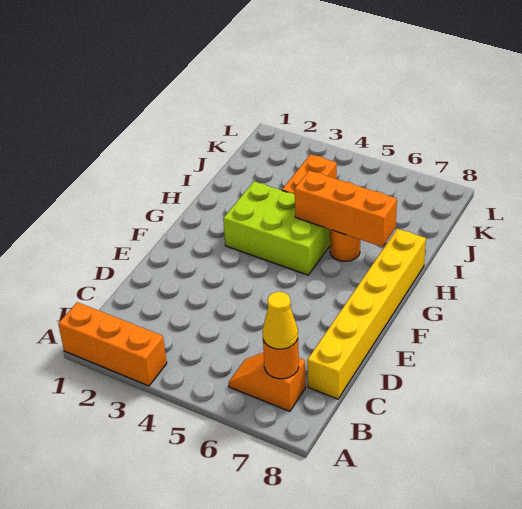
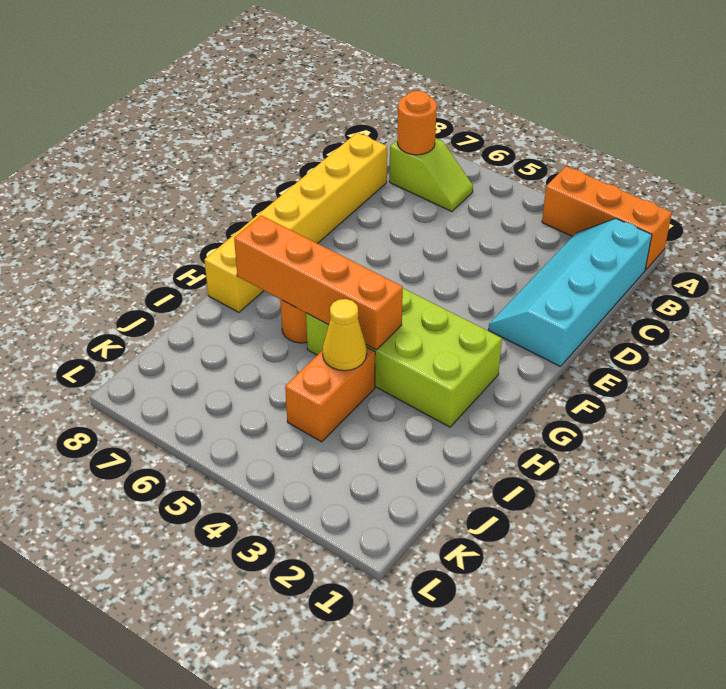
none -> cyan 2x4 slope [488,219,652,367]
orange 1x2 slope [229,352,306,411] -> lime 1x2 slope [389,138,473,212]
yellow 1x1 cone [263,292,298,349] -> yellow 1x1 cone moved to [323,299,367,371]
lime 2x3 brick [223,181,330,275] -> lime 2x4 brick [306,289,502,427]
orange 1x3 brick [295,170,397,247] -> orange 1x4 brick [234,215,403,350]

